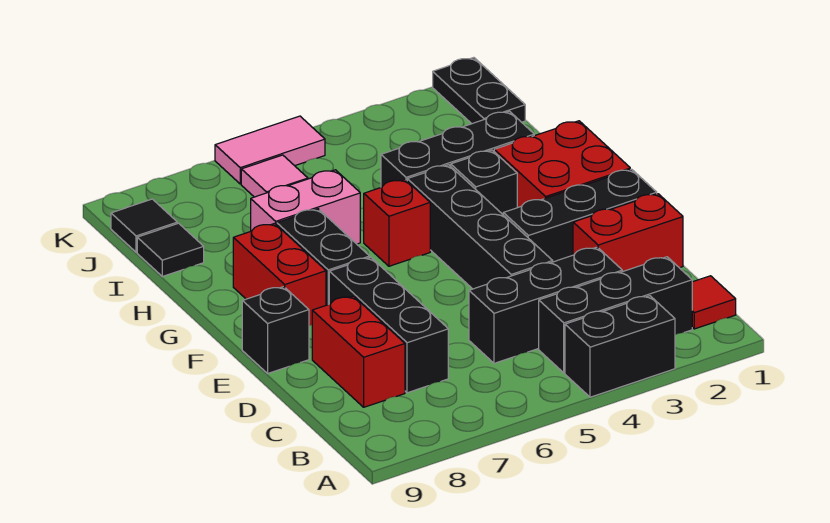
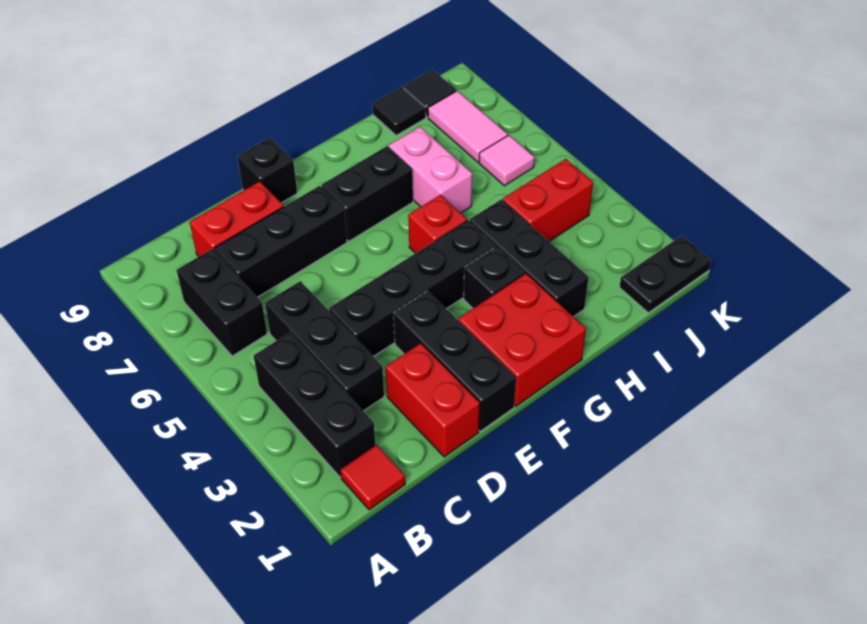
black 1x2 brick [565,296,675,397] -> black 1x2 brick moved to [176,249,267,356]
red 1x2 brick [233,223,326,326] -> red 1x2 brick moved to [503,159,593,241]
pink 1x2 tile [215,116,325,184] -> pink 1x2 tile moved to [428,91,508,162]

